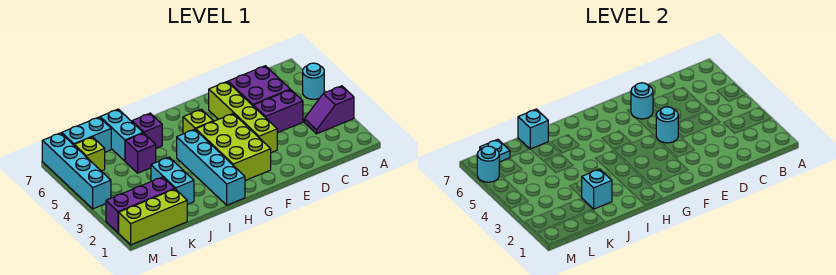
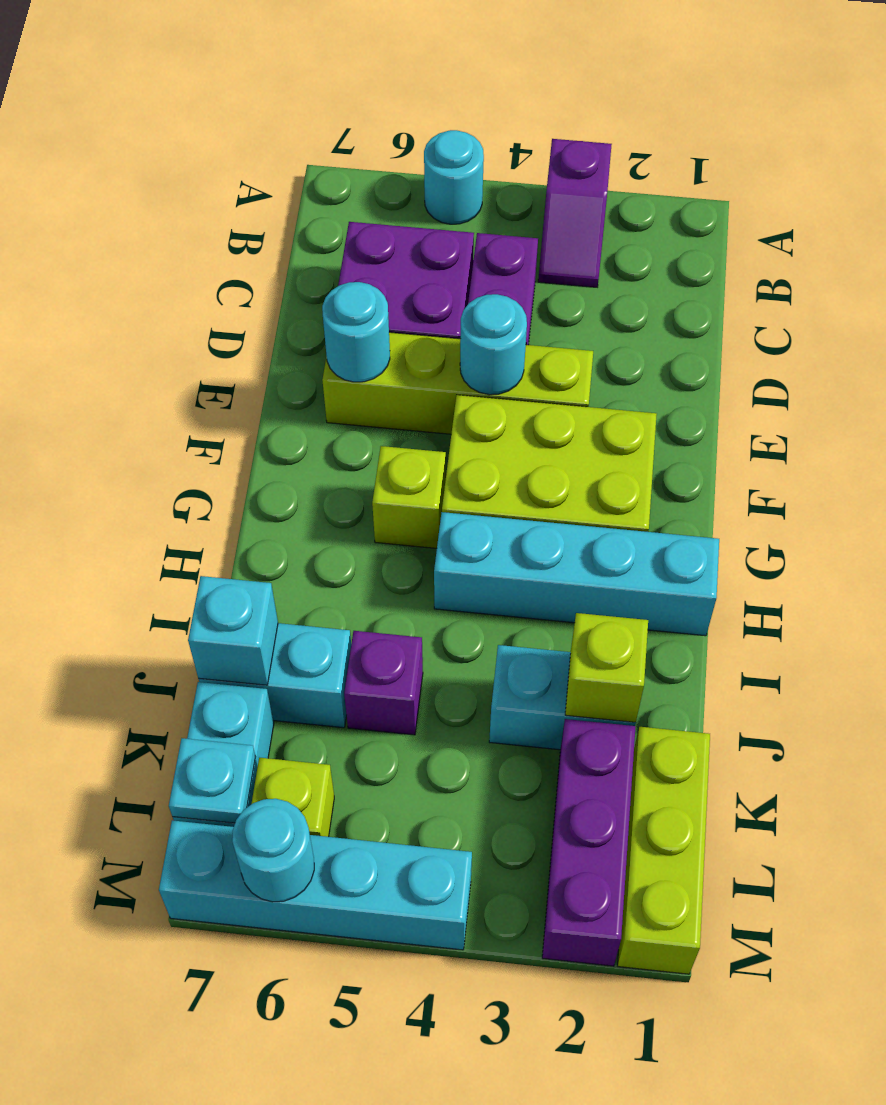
purple 1x1 brick [132,113,162,148] -> none
cyan 1x1 brick [582,169,612,209] -> lime 1x1 brick [565,613,648,723]

